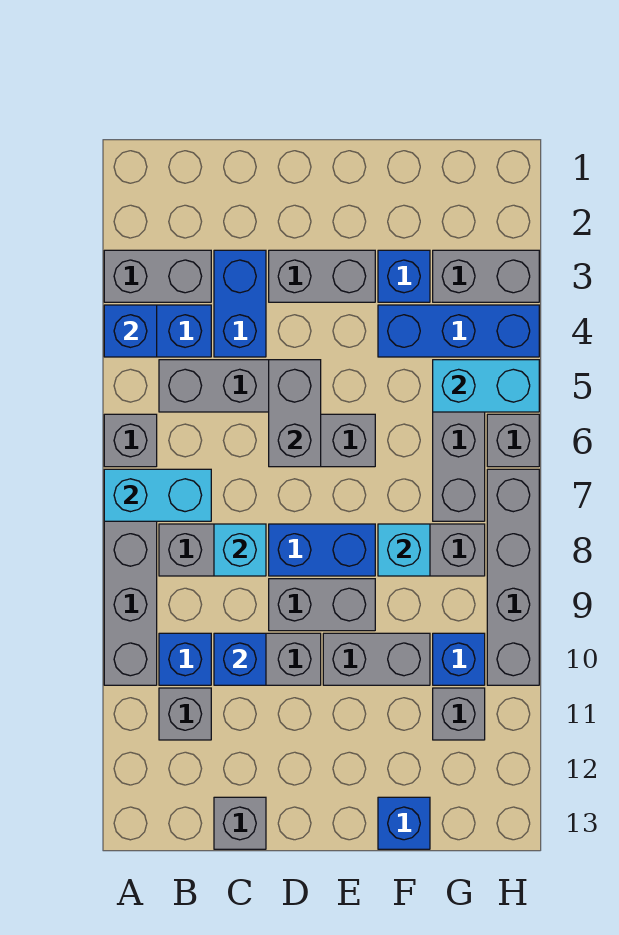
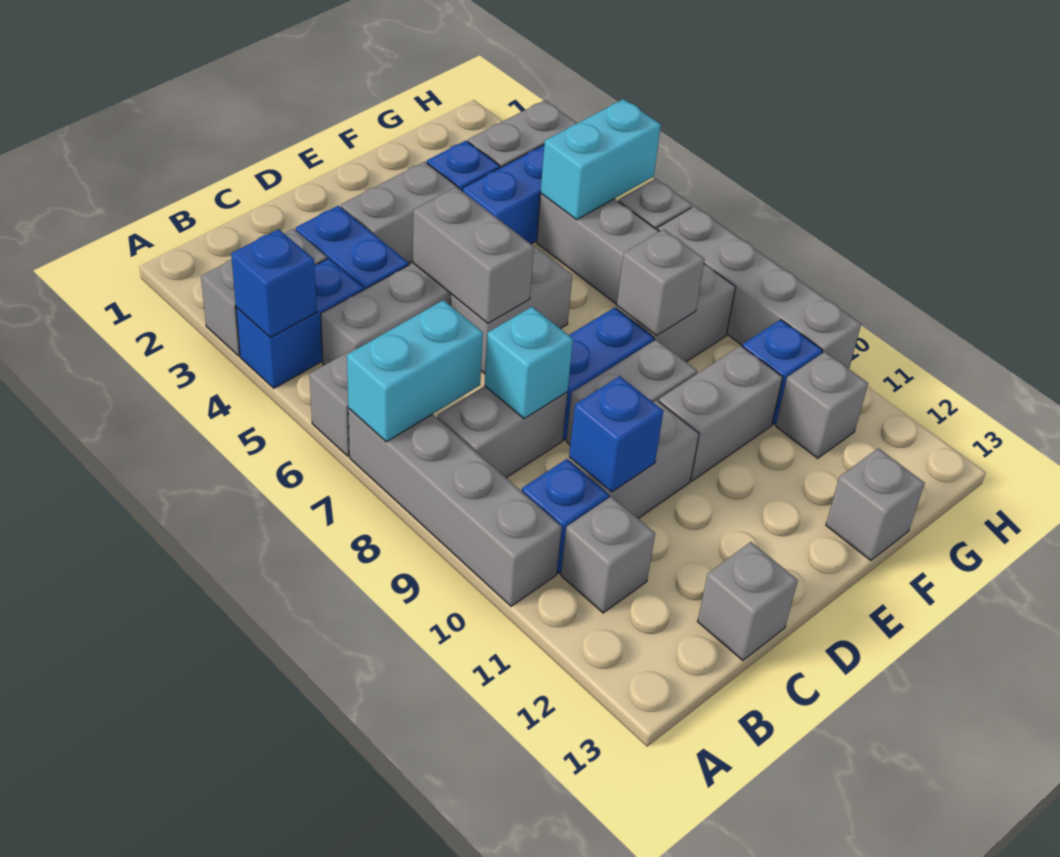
cyan 1x1 brick [378,524,430,576] -> grey 1x1 brick [617,230,705,336]
blue 1x1 brick [378,797,430,849] -> grey 1x1 brick [826,448,925,561]

